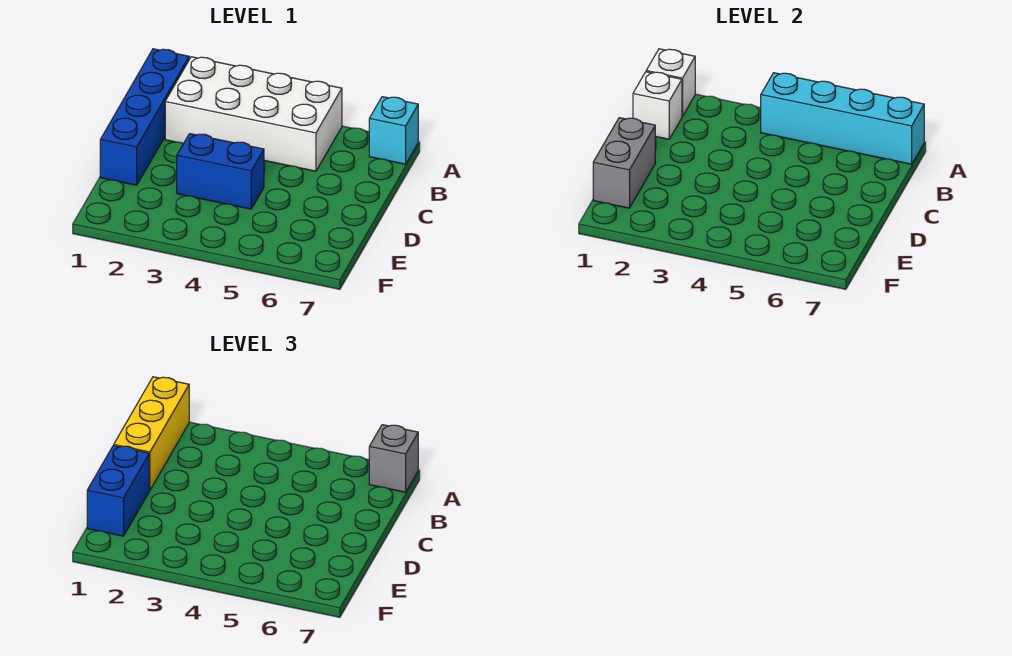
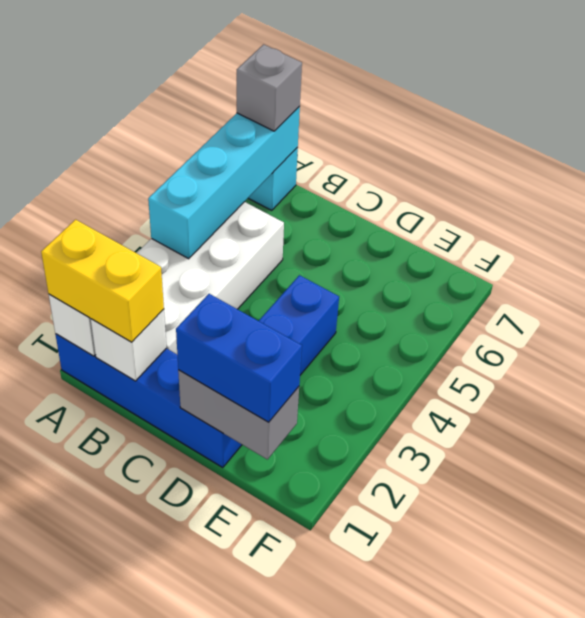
yellow 1x3 brick [114,377,189,490] -> yellow 1x2 brick [41,220,164,342]

